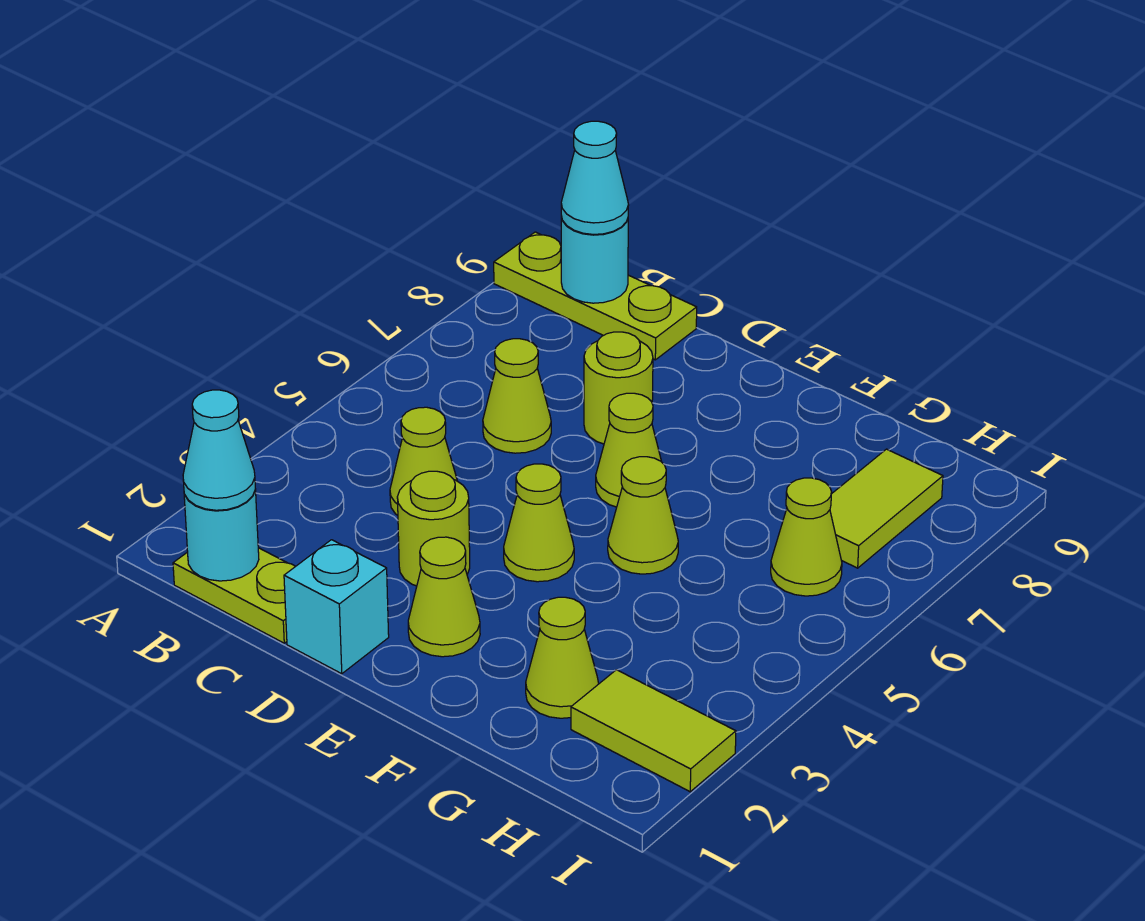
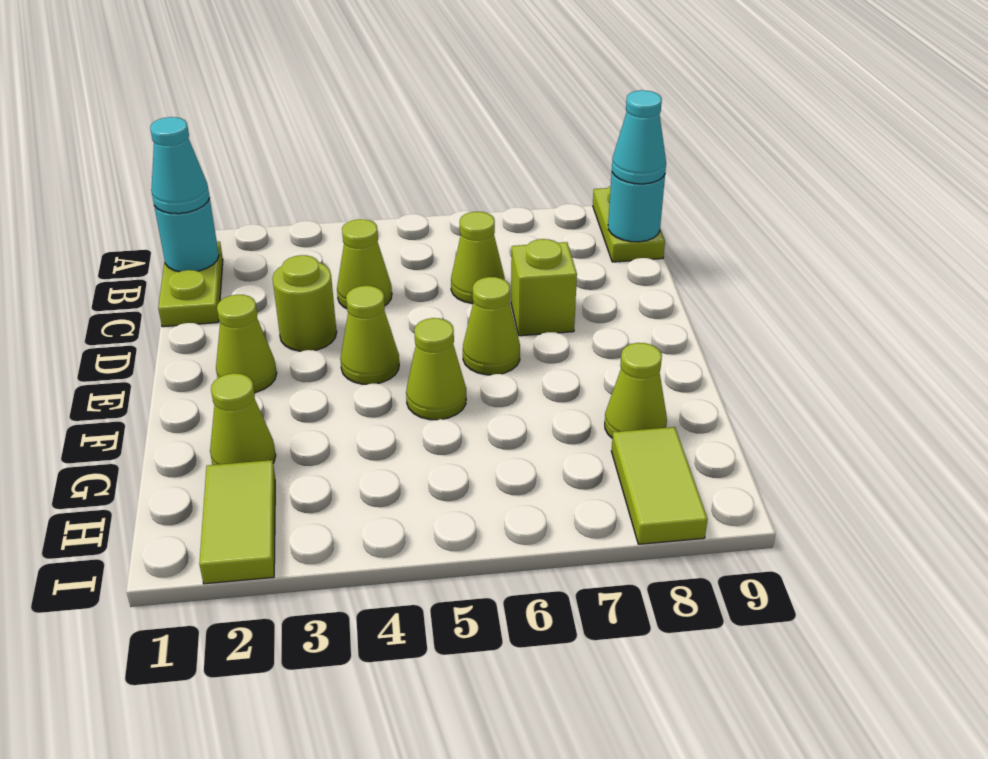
lime 1x3 plate [494,232,697,360] -> lime 1x2 plate [593,186,665,262]
cyan 1x1 brick [284,540,389,674] -> none
lime 1x1 round brick [584,332,653,444] -> lime 1x1 brick [511,239,577,336]
lime 1x1 cone [771,478,842,596] -> lime 1x1 cone moved to [605,343,667,438]
lime 1x2 tile [830,449,943,568] -> lime 1x2 tile turned to [611,427,708,544]

